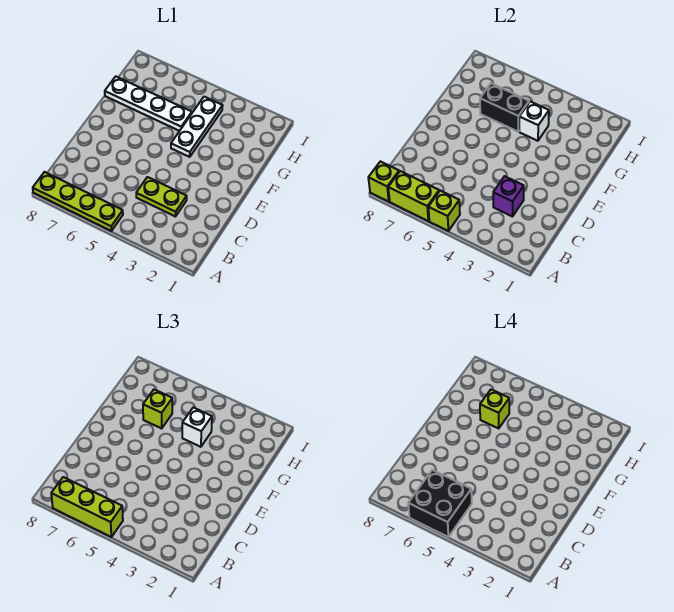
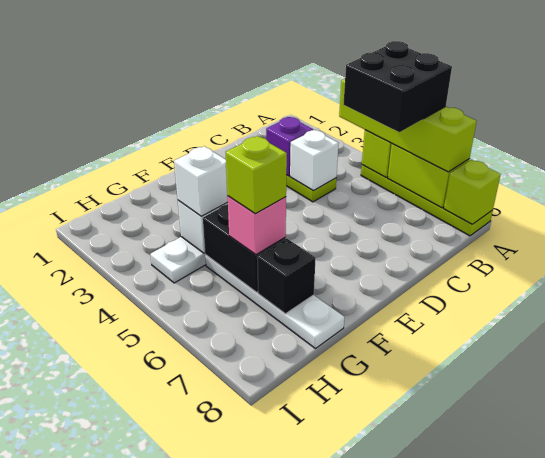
lime 1x3 brick [51,477,123,537] -> lime 1x4 brick [339,79,477,172]
none -> white 1x1 brick [290,130,339,191]
lime 1x1 brick [143,390,172,428] -> pink 1x1 brick [227,196,286,255]
none -> black 1x1 brick [257,239,316,314]

